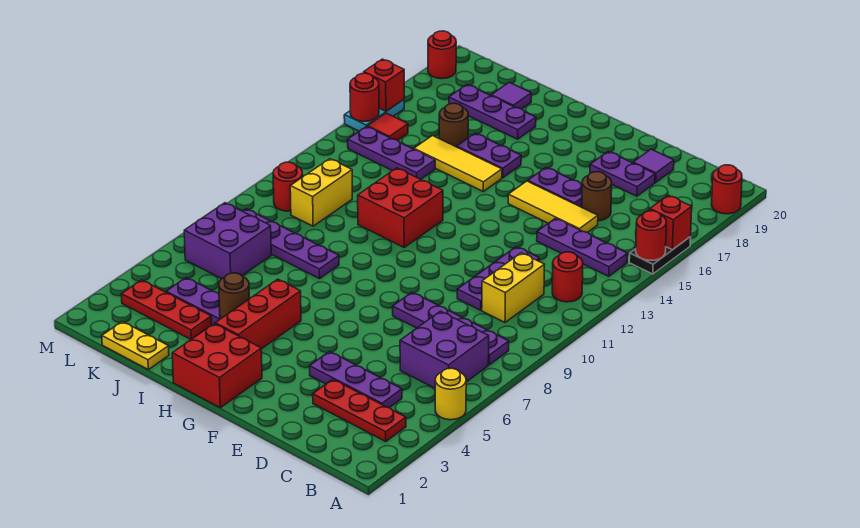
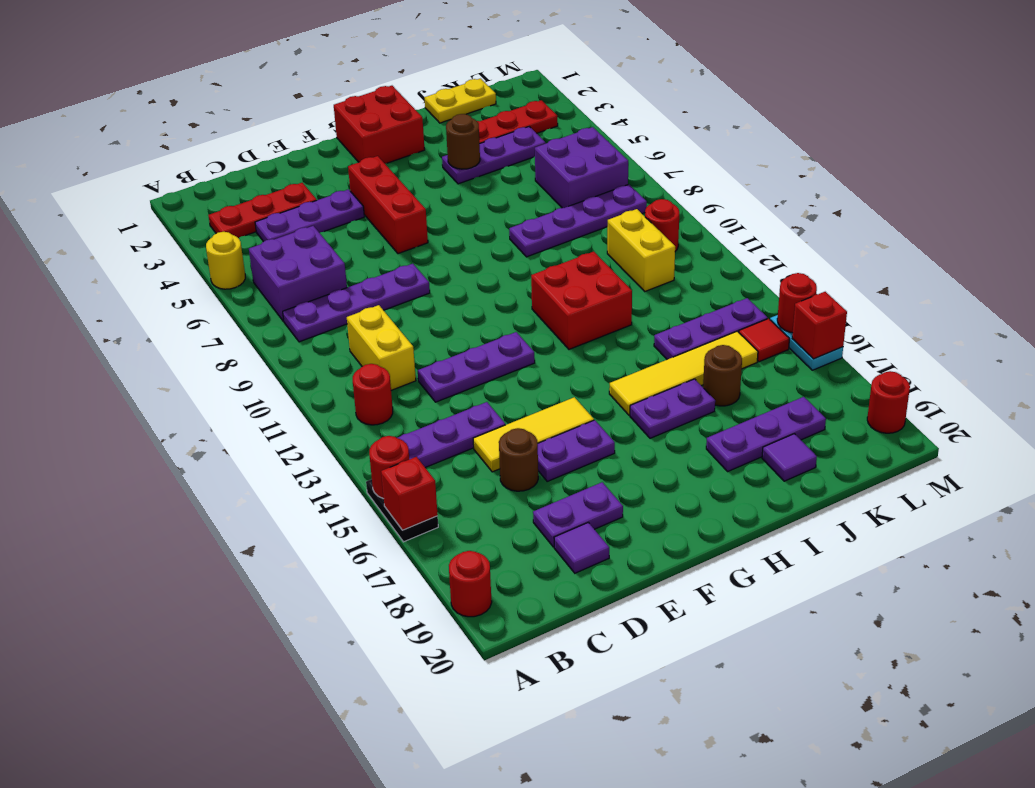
purple 1x3 plate [457,247,539,310] -> purple 1x3 plate turned to [418,332,535,402]
red 1x3 brick [215,279,301,349] -> red 1x3 brick moved to [348,156,428,254]
yellow 1x3 tile [414,136,502,191] -> yellow 1x4 tile [609,331,758,415]

